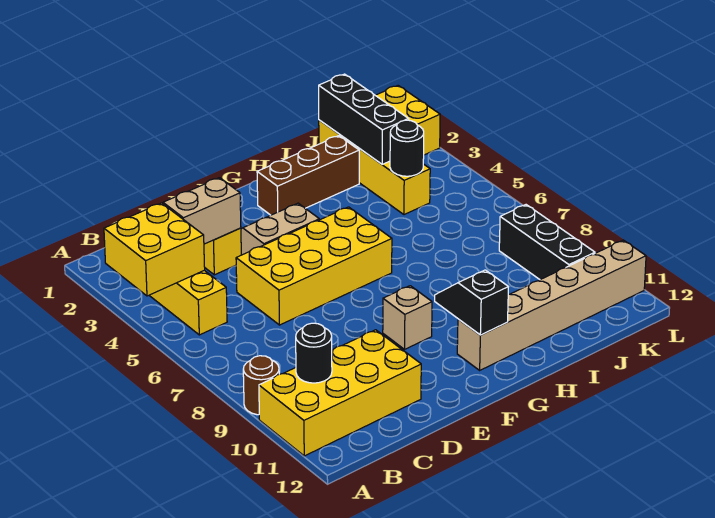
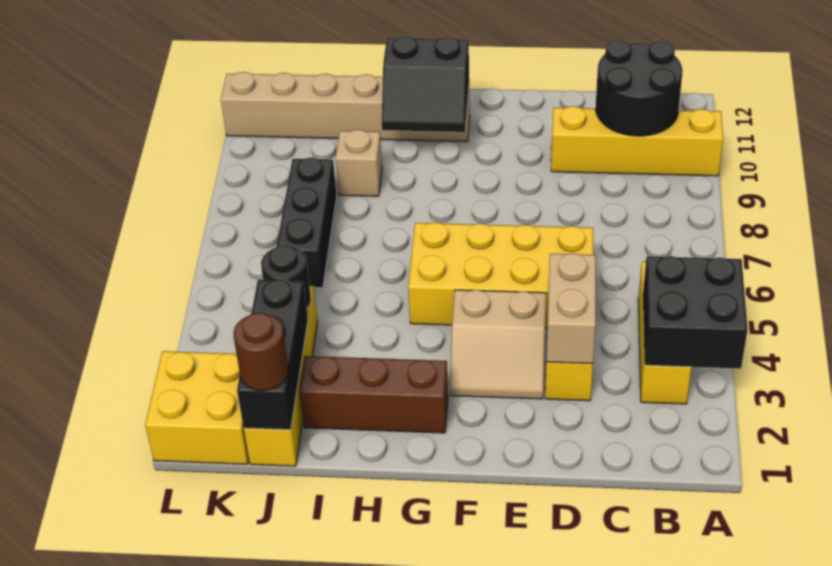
yellow 2x2 brick [104,203,205,296] -> black 2x2 brick [643,256,747,369]
brown 1x1 round brick [243,356,279,415] -> brown 1x1 round brick moved to [234,313,288,391]
yellow 2x4 brick [259,330,421,456] -> yellow 1x4 brick [551,106,723,176]
black 1x1 round brick [296,323,332,383] -> black 2x2 round brick [595,40,683,136]
tan 1x2 brick [163,178,241,244] -> tan 1x2 brick turned to [547,253,596,364]
tan 1x1 brick [383,286,432,349] -> tan 1x1 brick moved to [335,130,382,196]
black 1x2 slope [435,270,508,335] -> black 2x2 slope [382,36,469,132]
black 1x3 brick [499,205,595,280] -> black 1x3 brick moved to [277,158,337,288]

